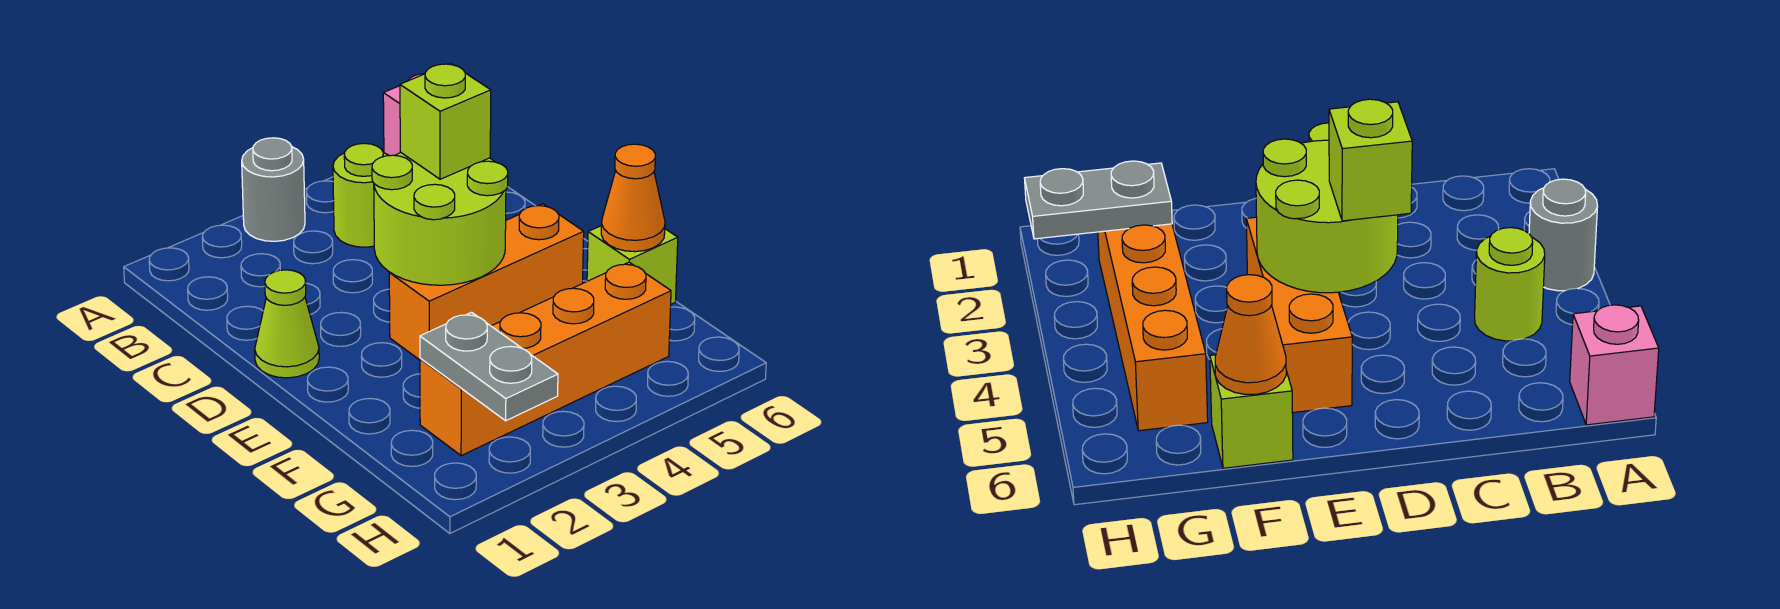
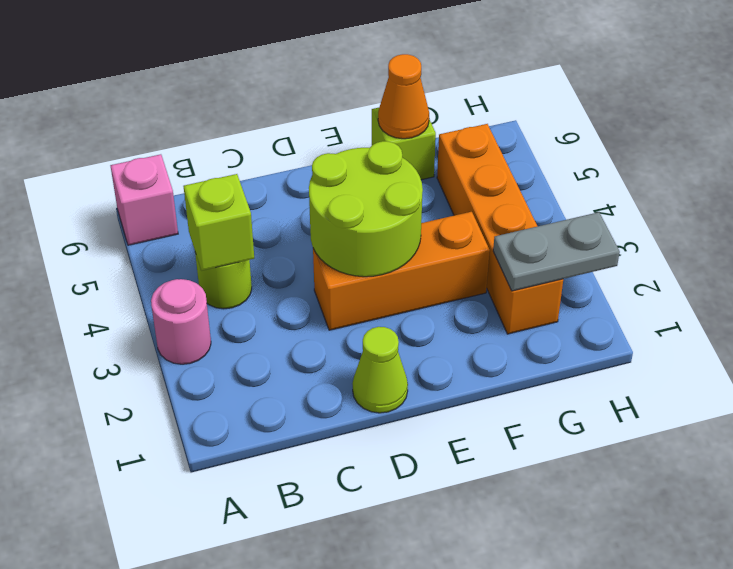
grey 1x1 round brick [242,138,305,241] -> pink 1x1 round brick [151,279,211,364]
lime 1x1 brick [400,63,491,179] -> lime 1x1 brick moved to [184,174,254,271]
orange 1x3 brick [389,204,584,360] -> orange 1x3 brick turned to [313,212,490,330]

